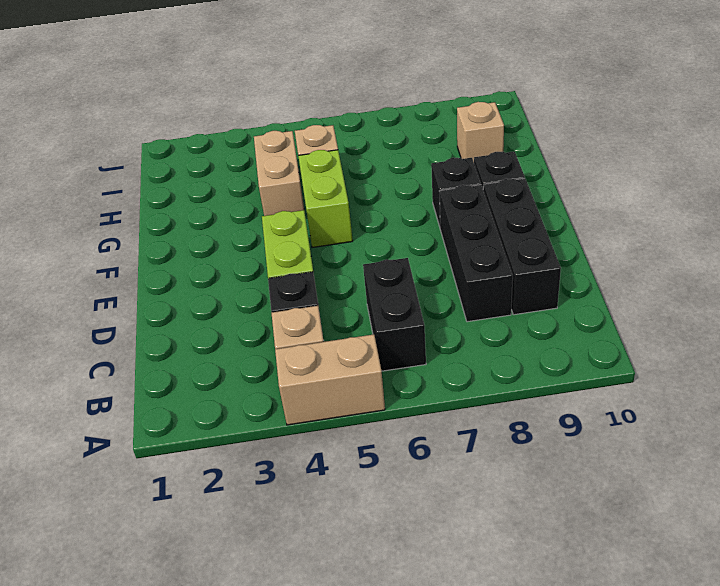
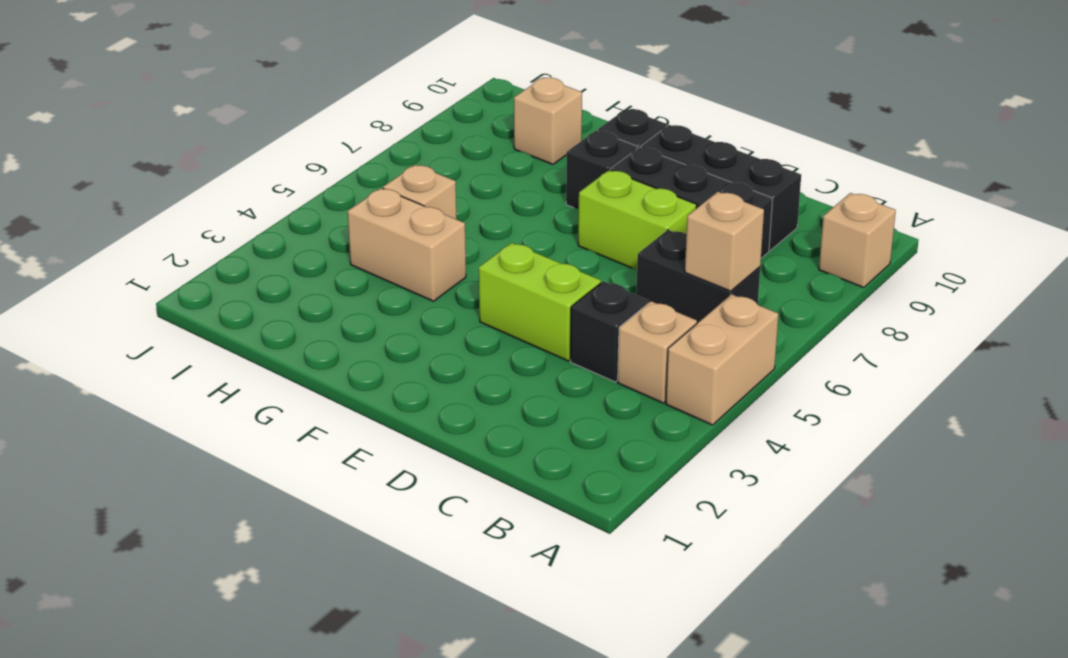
none -> tan 1x1 brick [819,193,896,288]
none -> tan 1x1 brick [685,192,764,291]
lime 1x2 brick [298,150,353,247] -> lime 1x2 brick moved to [578,170,697,270]

